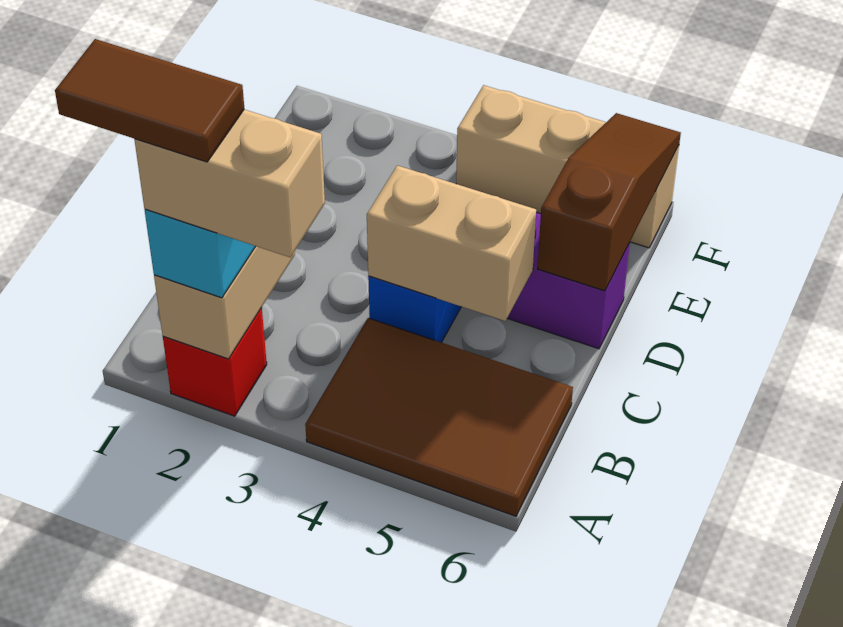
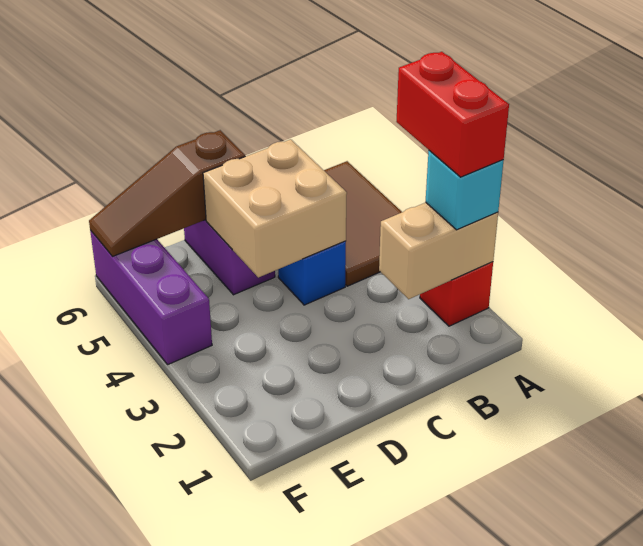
brown 1x2 tile [55,39,244,162] -> none
tan 1x2 brick [134,110,325,257] -> red 1x2 brick [396,52,509,177]
tan 1x2 brick [367,165,536,321] -> tan 2x2 brick [203,139,347,278]
tan 1x3 brick [456,85,679,248] -> purple 1x3 brick [90,230,212,364]

